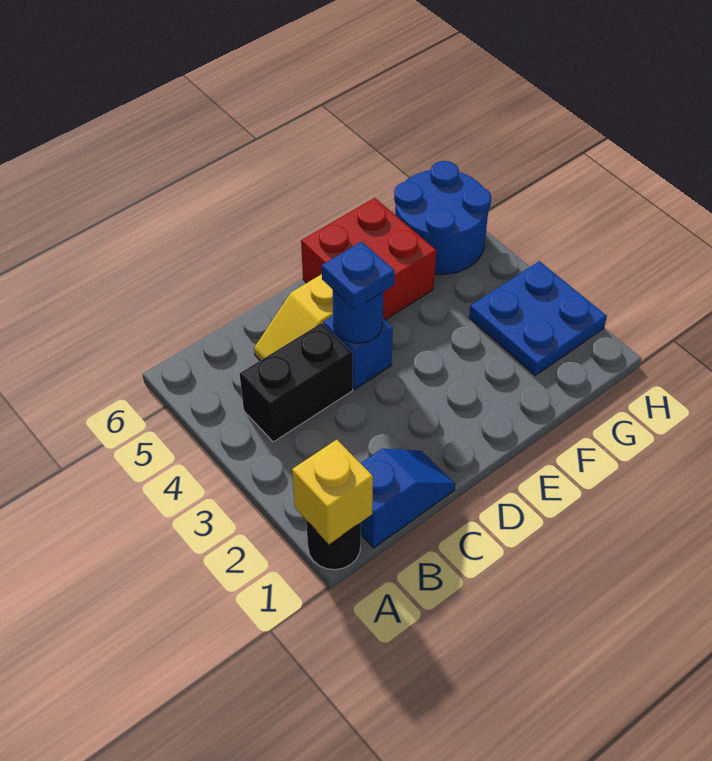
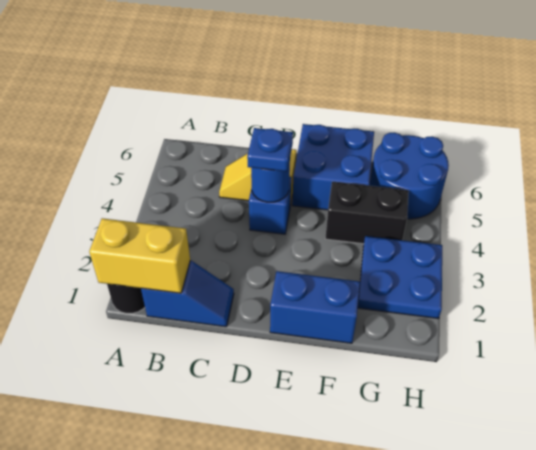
yellow 1x1 brick [292,440,373,544] -> yellow 1x2 brick [89,218,190,293]
black 1x2 brick [240,323,353,442] -> black 1x2 brick moved to [325,182,409,244]
none -> blue 1x2 brick [270,271,360,343]
red 2x2 brick [301,198,436,320] -> blue 2x2 brick [292,124,374,210]

